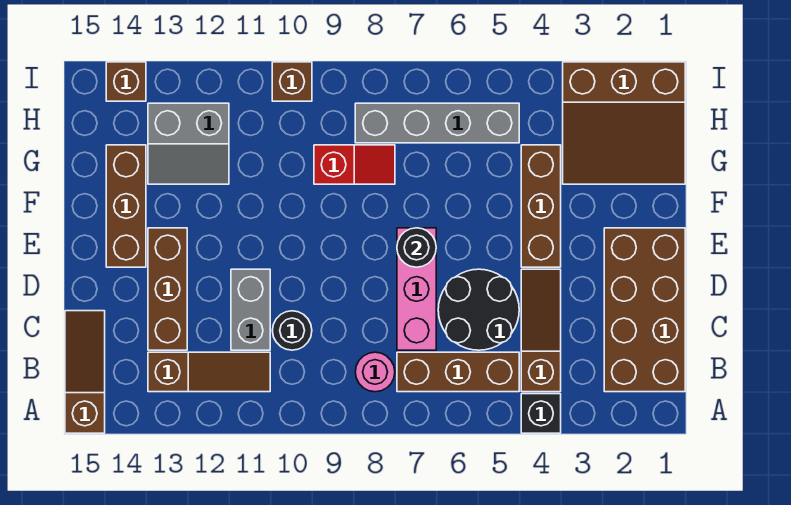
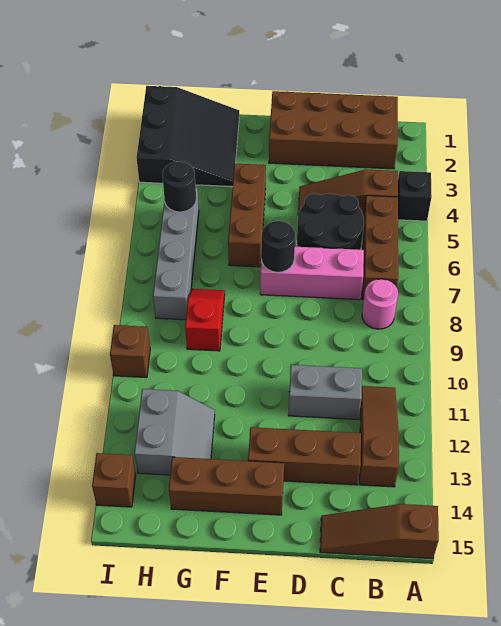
black 1x1 round brick [272,311,312,350] -> black 1x1 round brick moved to [162,162,196,212]
brown 1x3 brick [521,145,561,267] -> brown 1x3 brick turned to [228,164,266,267]
brown 3x3 slope [563,62,685,184] -> black 3x3 slope [137,86,239,187]

